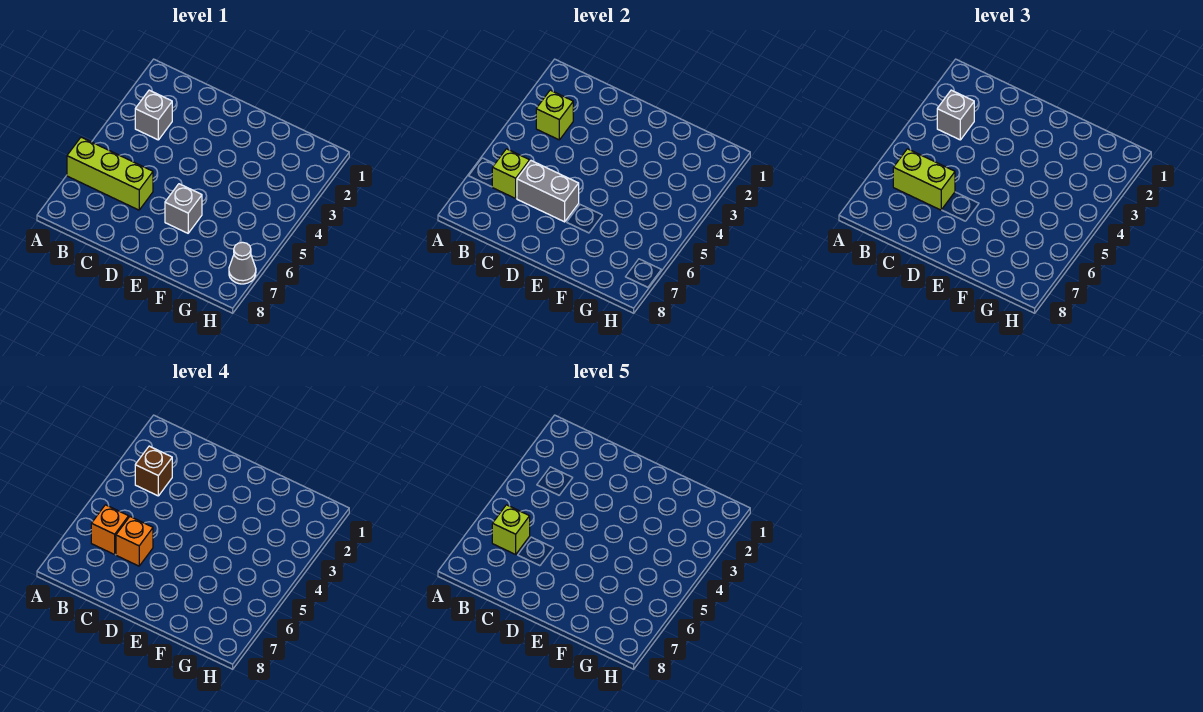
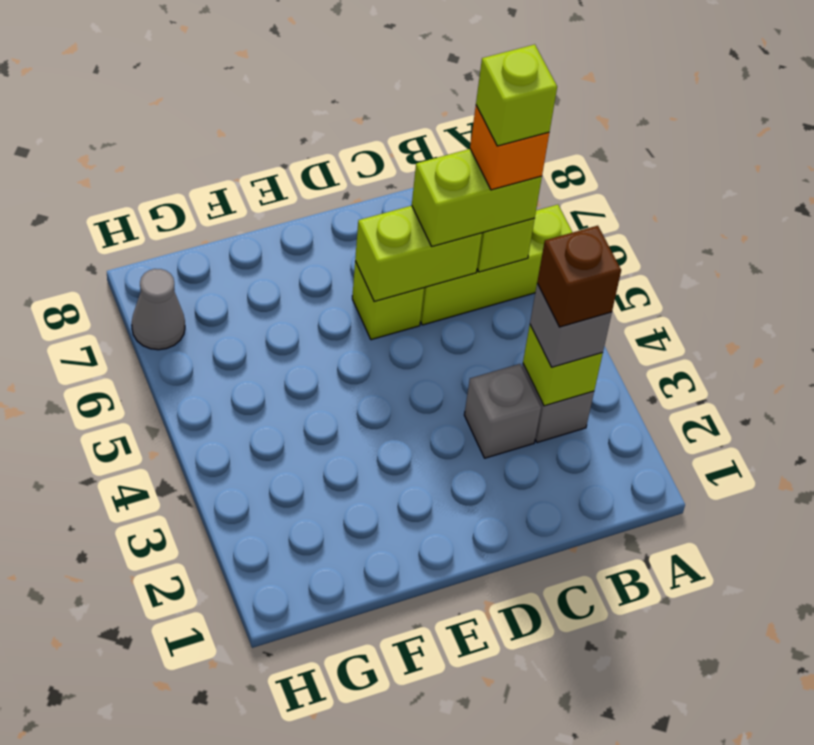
grey 1x2 brick [517,161,579,222] -> lime 1x2 brick [355,206,482,302]
orange 1x1 brick [116,517,153,566] -> none
none -> lime 1x1 brick [352,261,424,340]
grey 1x1 brick [165,184,202,233] -> grey 1x1 brick moved to [464,364,541,458]

